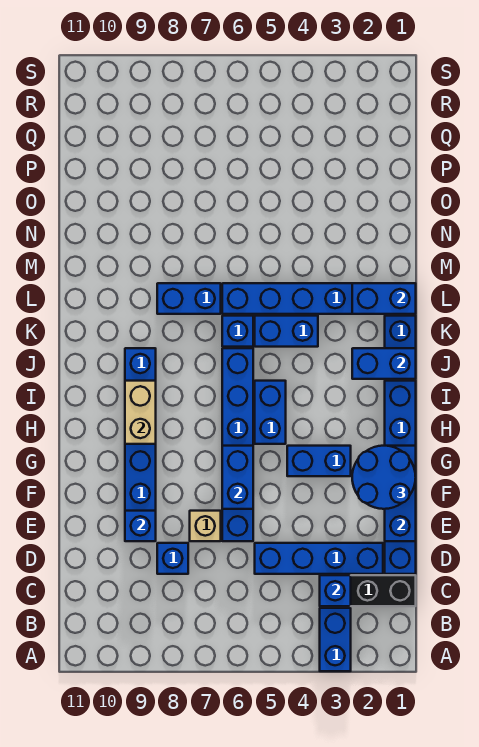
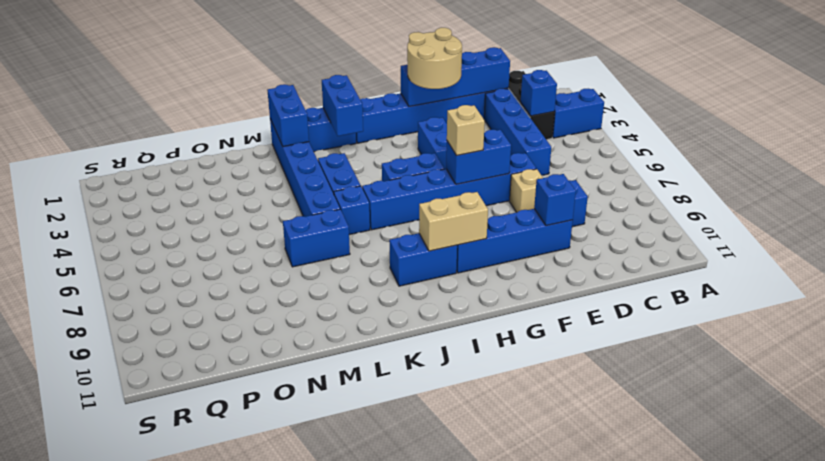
blue 1x3 brick [385,446,416,541] -> blue 1x4 brick [401,47,510,107]
blue 2x2 round brick [352,446,416,509] -> tan 2x2 round brick [407,28,462,89]
none -> tan 1x1 brick [447,105,485,156]
blue 1x2 brick [157,283,221,314] -> blue 1x2 brick turned to [283,209,350,267]

